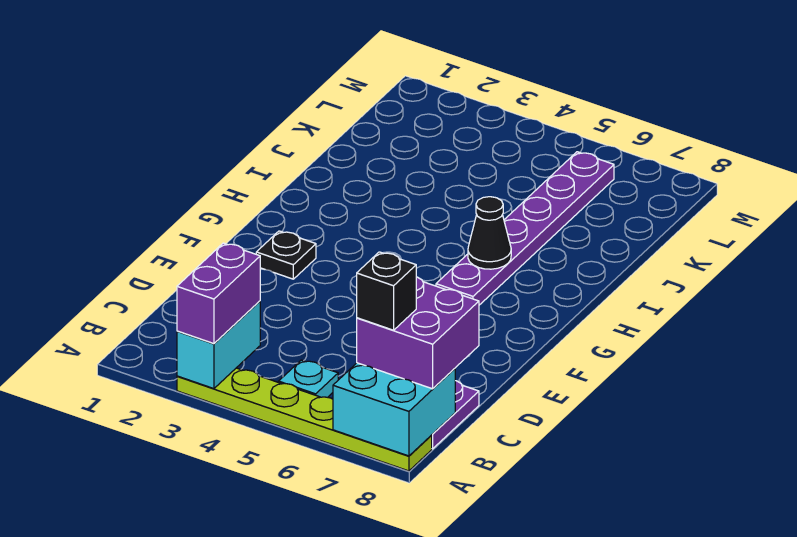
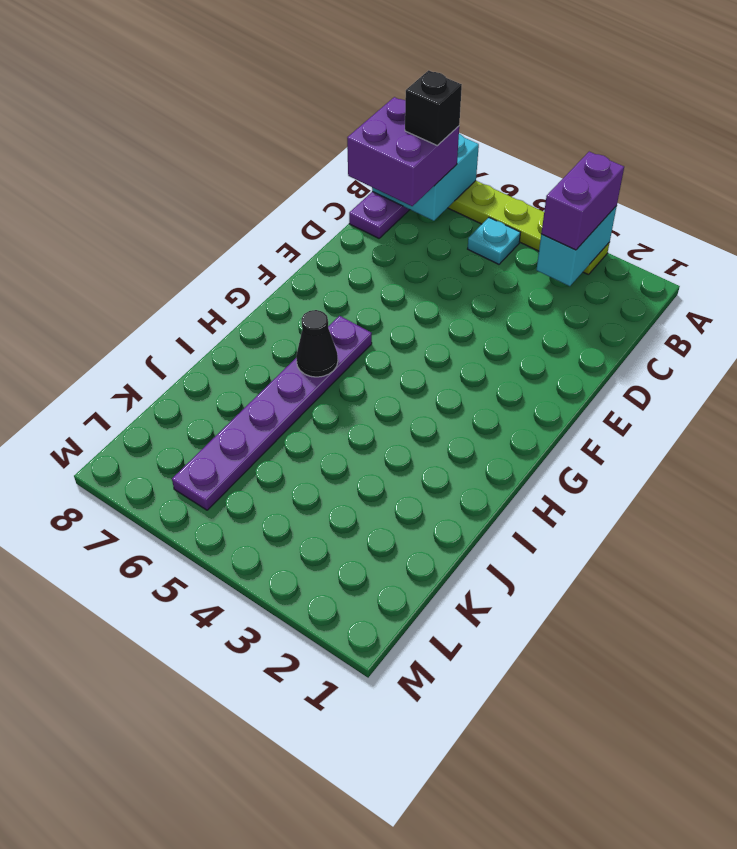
black 1x1 plate [256,231,316,279] -> none

